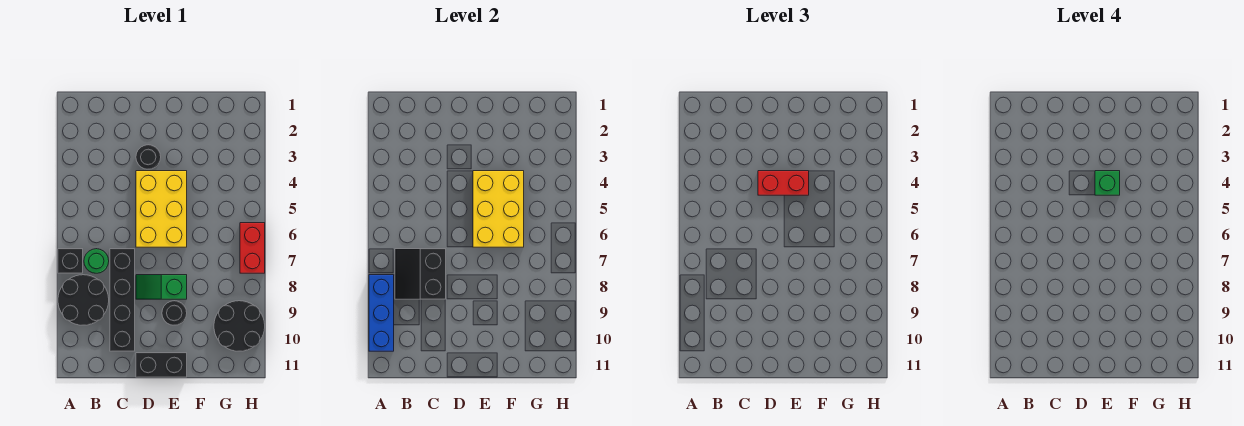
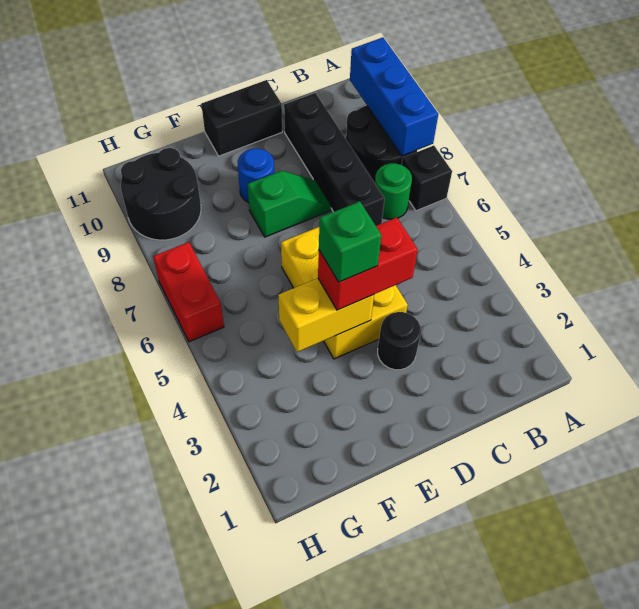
black 2x2 slope [395,249,446,299] -> none
yellow 2x3 brick [473,171,524,247] -> yellow 1x2 brick [278,278,374,352]
black 1x1 round brick [162,301,187,325] -> blue 1x1 round brick [238,149,274,203]

